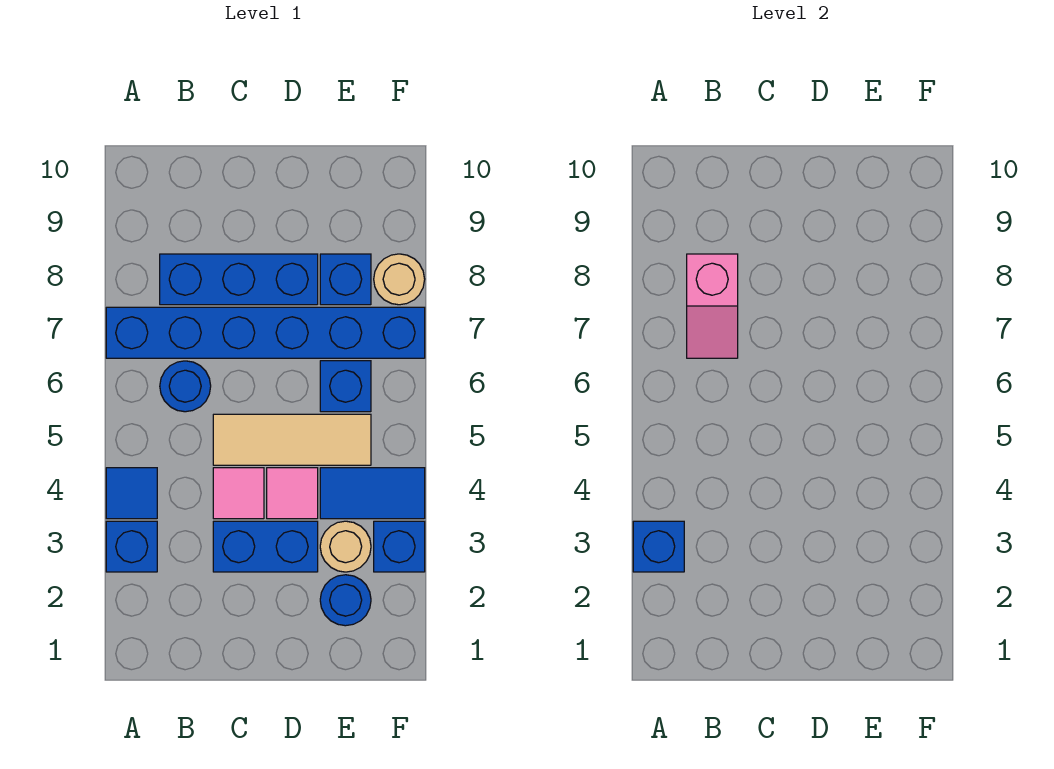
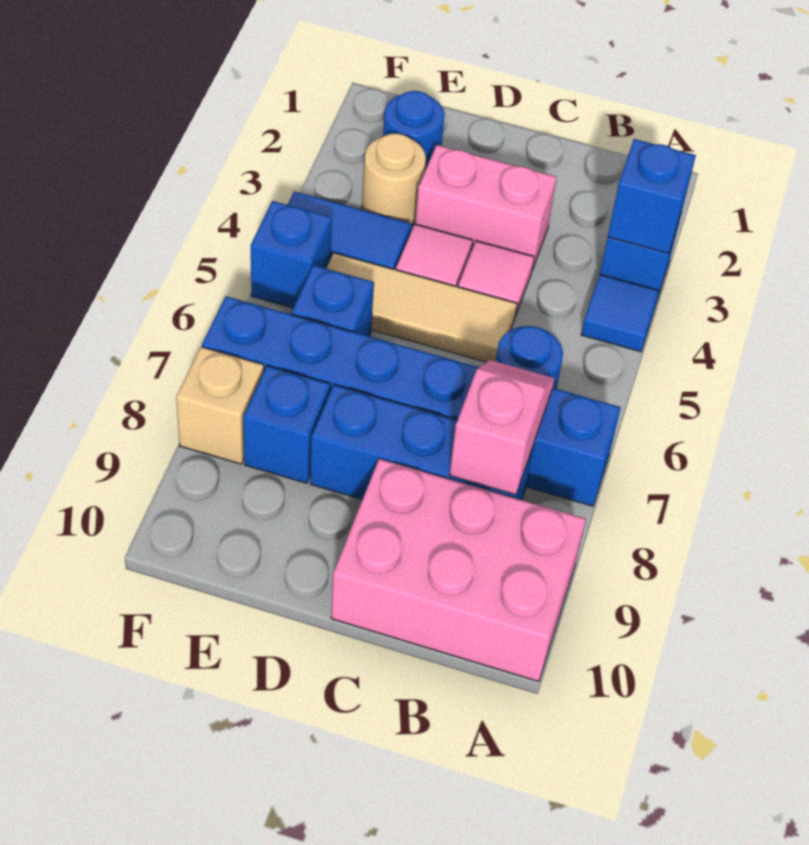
none -> pink 2x3 brick [331,459,586,682]
blue 1x2 brick [213,521,318,572] -> pink 1x2 brick [415,145,557,270]
blue 1x1 brick [374,521,425,572] -> blue 1x1 brick moved to [251,201,332,308]
tan 1x1 round brick [374,254,425,305] -> tan 1x1 brick [176,347,264,464]

